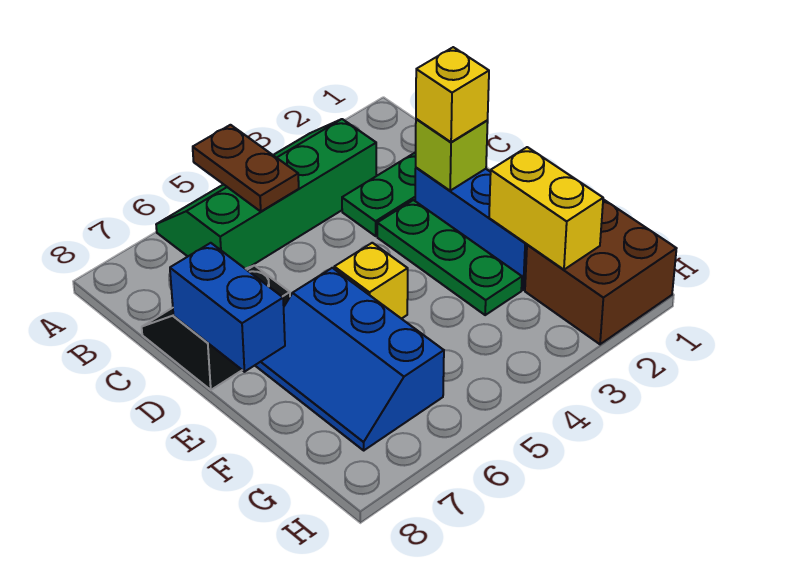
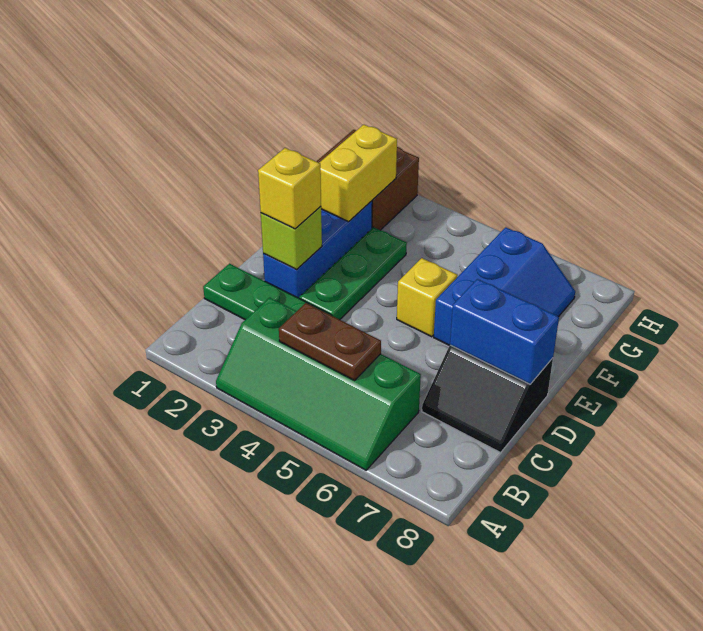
brown 1x2 plate [193,125,299,211] -> brown 1x2 plate turned to [279,303,381,380]
blue 1x2 brick [170,243,285,372] -> blue 1x2 brick turned to [450,279,559,384]

